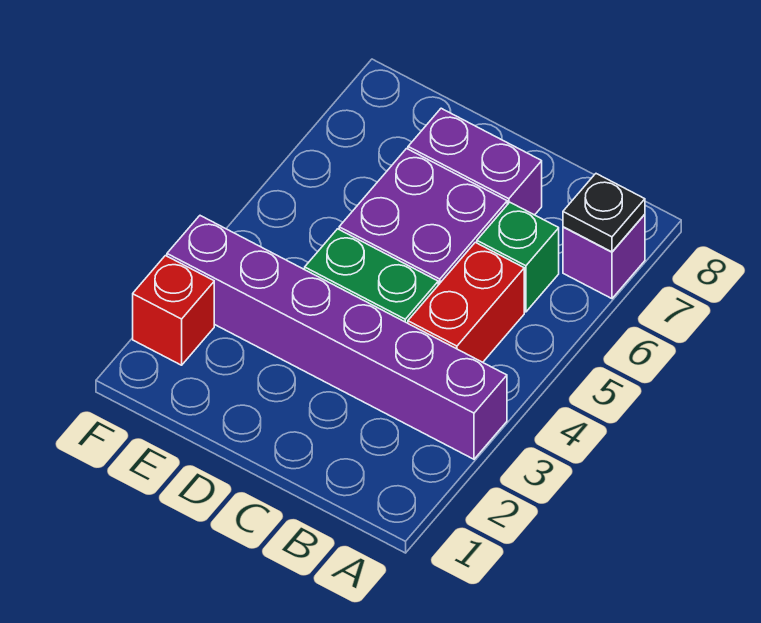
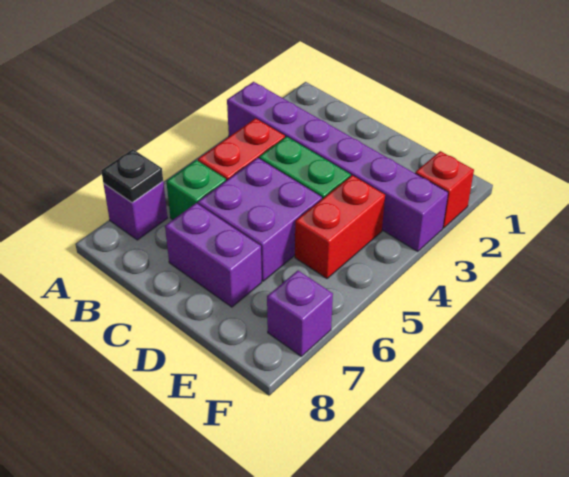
none -> red 1x2 brick [295,175,385,278]
none -> purple 1x1 brick [267,271,333,356]

